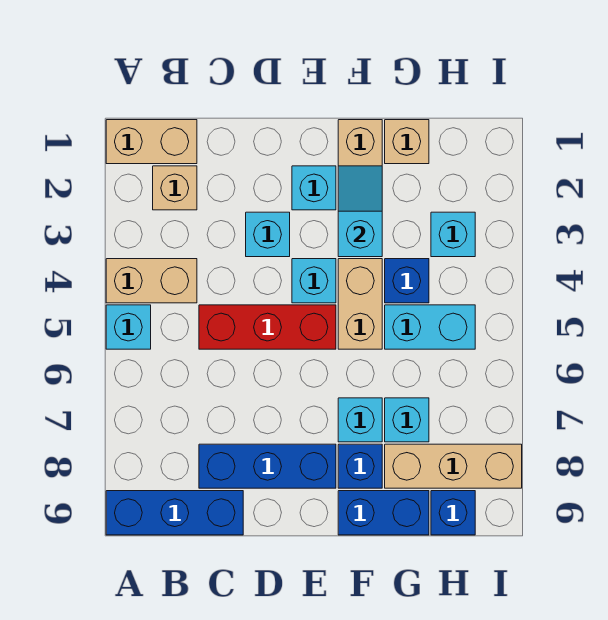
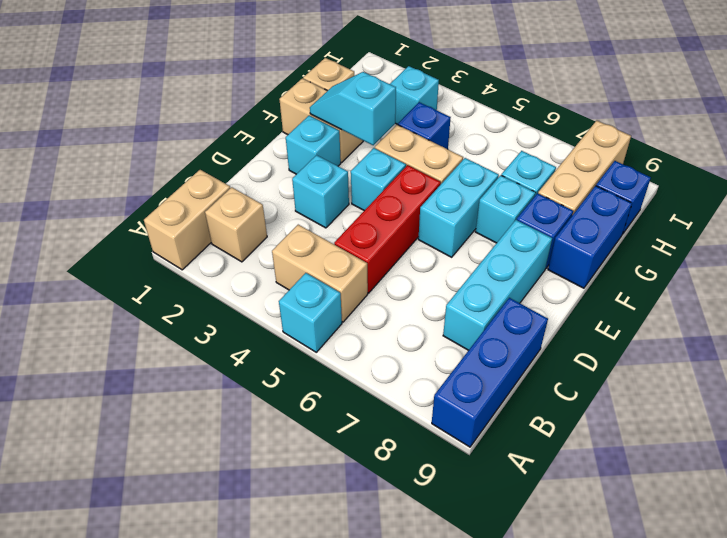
tan 1x2 brick [106,259,197,303] -> tan 1x2 brick turned to [272,225,368,322]
blue 1x3 brick [199,444,336,488] -> cyan 1x3 brick [443,220,552,350]
cyan 1x2 brick [385,305,475,349] -> cyan 1x2 brick moved to [418,158,499,257]

